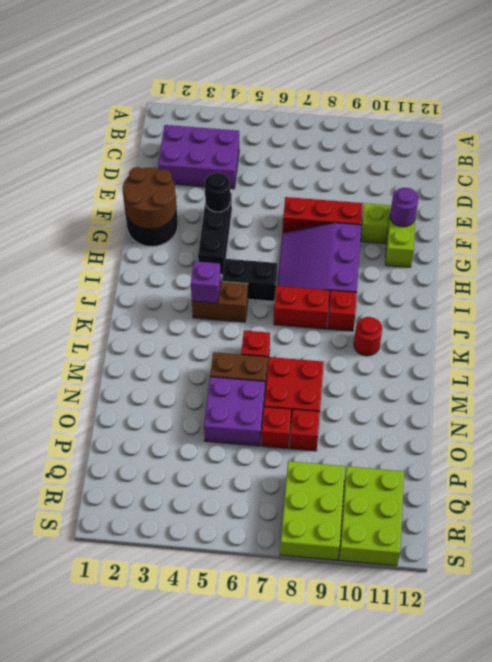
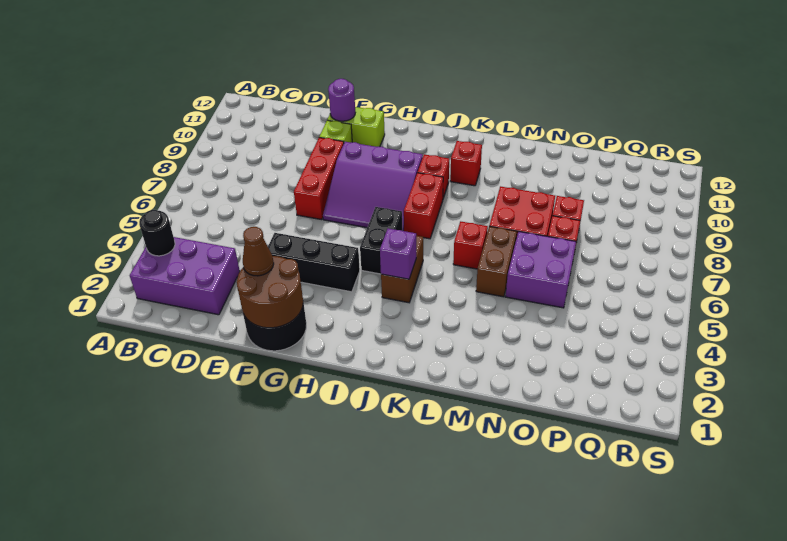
purple 2x3 brick [158,125,239,189] -> purple 2x3 brick turned to [130,237,240,315]
none -> brown 1x1 cone [243,227,274,276]
black 1x1 round brick [205,173,230,212] -> black 1x1 round brick moved to [139,210,175,256]
red 1x1 round brick [354,317,382,356] -> red 1x1 brick [450,141,482,186]
lime 2x3 brick [280,461,345,560] -> none
lime 2x3 brick [339,466,404,566] -> none

